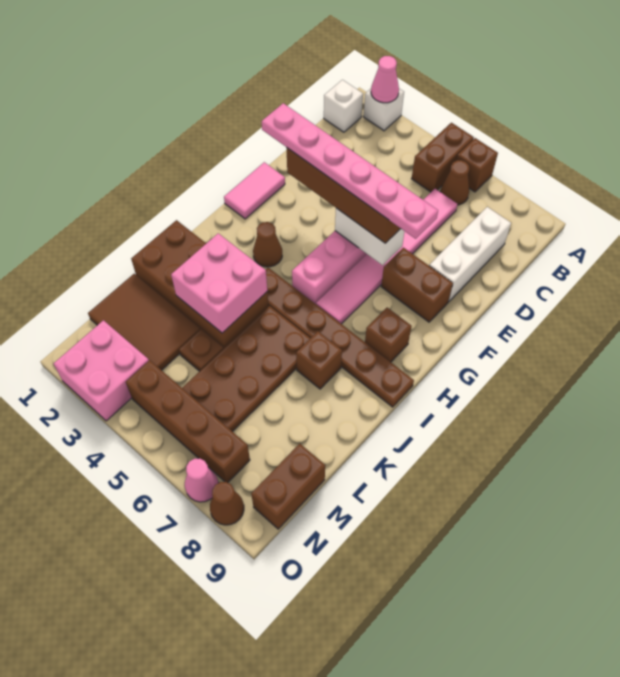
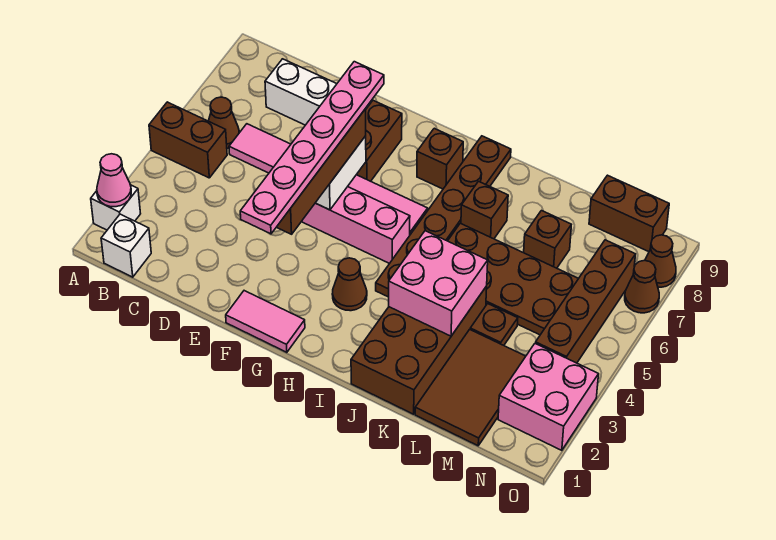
brown 1x1 brick [456,138,498,192] -> brown 1x1 brick moved to [524,211,571,268]
pink 1x1 cone [185,458,219,502] -> brown 1x1 cone [625,260,659,313]

